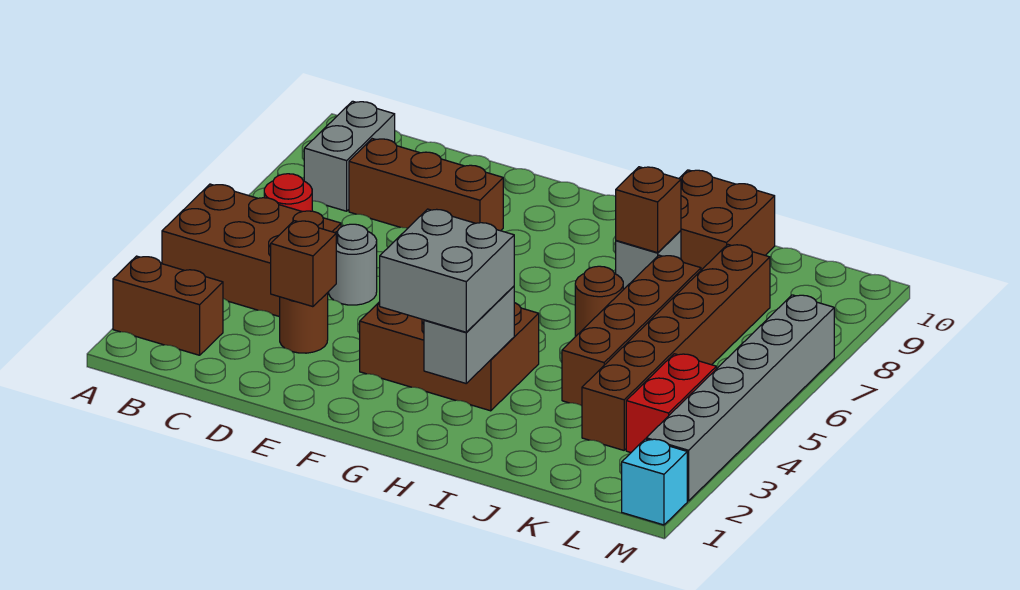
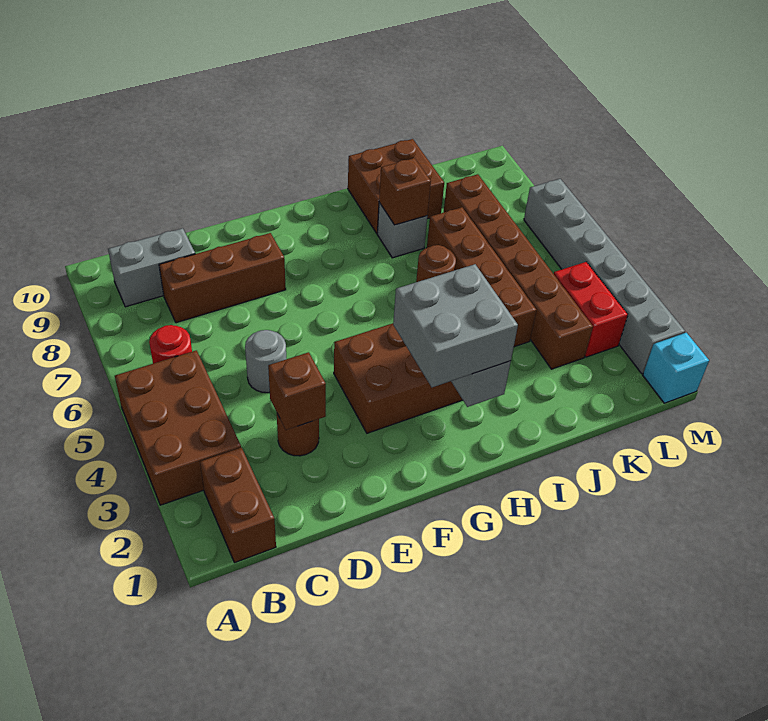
brown 1x2 brick [113,256,223,355] -> brown 1x2 brick turned to [200,448,276,563]
brown 2x3 brick [162,184,341,317] -> brown 2x3 brick turned to [115,350,241,505]
grey 1x2 brick [304,101,395,211] -> grey 1x2 brick turned to [108,228,195,307]

